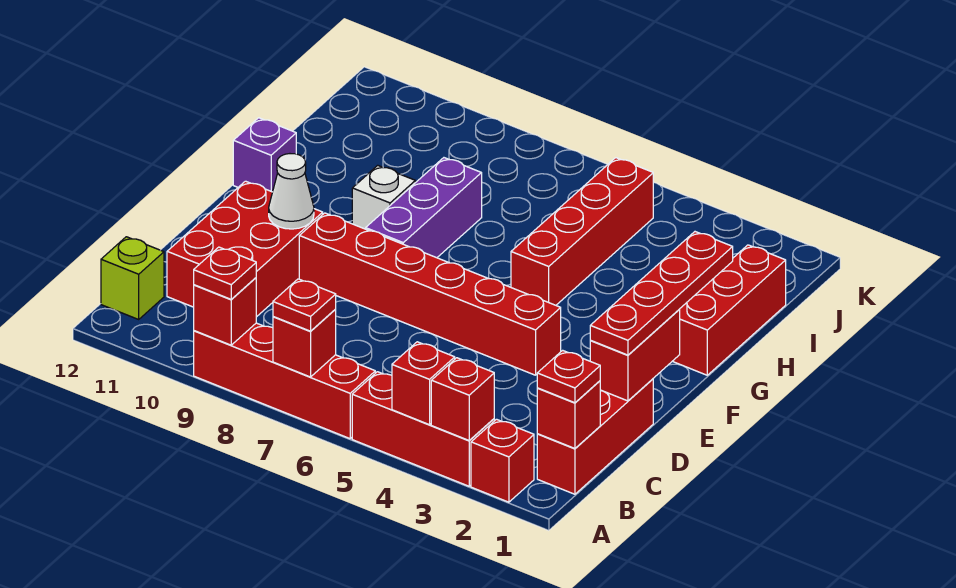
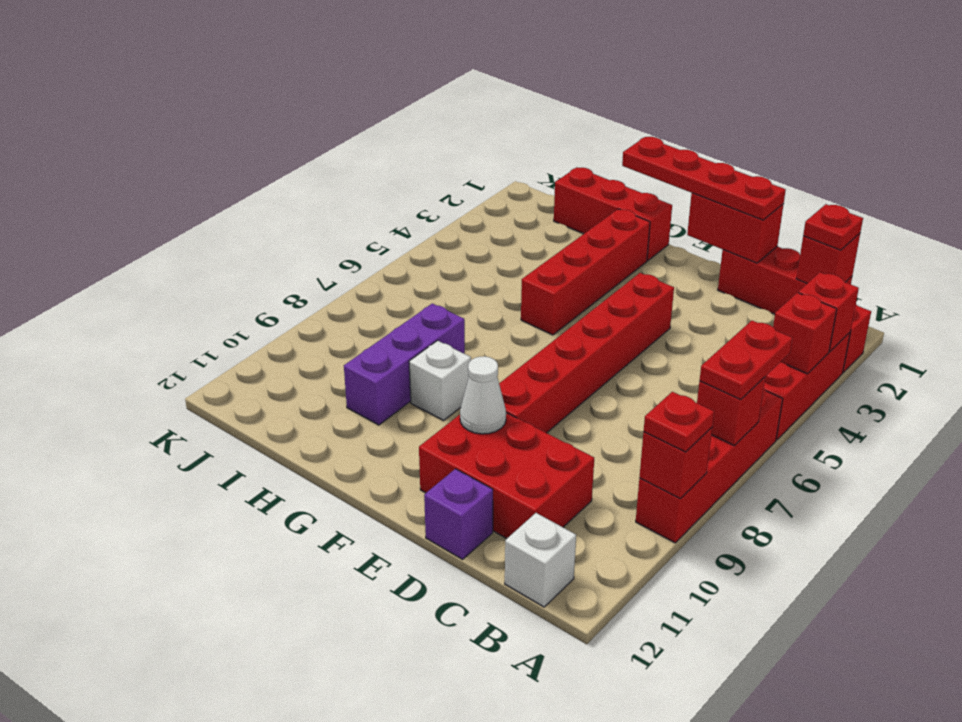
red 1x1 plate [273,279,336,331] -> red 1x2 plate [700,321,792,400]
lime 1x1 brick [101,237,164,319] -> white 1x1 brick [505,513,576,607]
purple 1x3 brick [366,158,482,258] -> purple 1x3 brick turned to [344,303,465,425]
red 1x4 brick [511,158,653,305] -> red 1x4 brick turned to [521,209,650,335]
purple 1x1 brick [233,118,296,192] -> purple 1x1 brick moved to [424,469,493,559]

